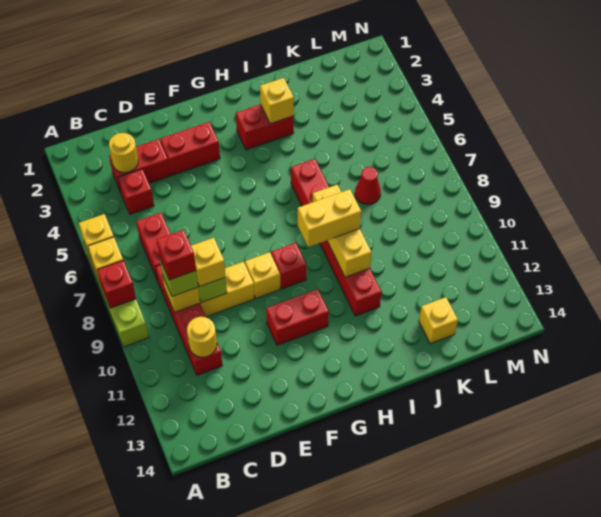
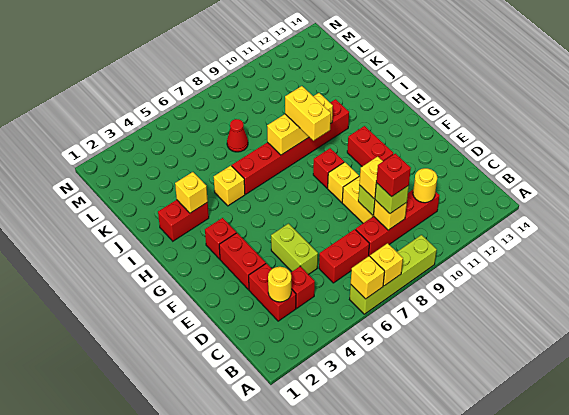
red 1x1 brick [97,260,136,308] -> red 1x1 brick moved to [205,218,236,259]
none -> lime 1x2 brick [271,224,318,275]
red 1x2 brick [236,104,294,150] -> red 1x2 brick turned to [158,200,209,241]
yellow 1x1 brick [419,297,458,344] -> yellow 1x1 brick moved to [214,166,245,206]

